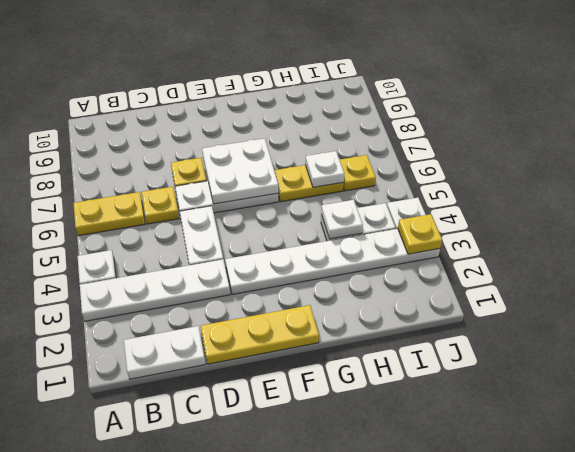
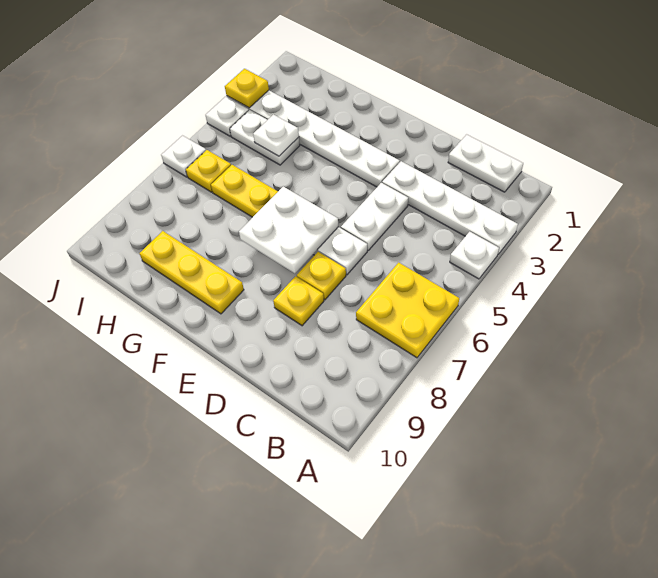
yellow 1x2 plate [73,192,145,236] -> yellow 2x2 plate [356,263,459,358]
yellow 1x1 plate [142,187,179,224] -> yellow 1x1 plate moved to [273,276,324,326]
yellow 1x3 plate [201,305,319,364] -> yellow 1x3 plate moved to [140,231,244,314]
white 1x1 plate [305,151,344,187] -> white 1x1 plate moved to [161,136,206,177]

